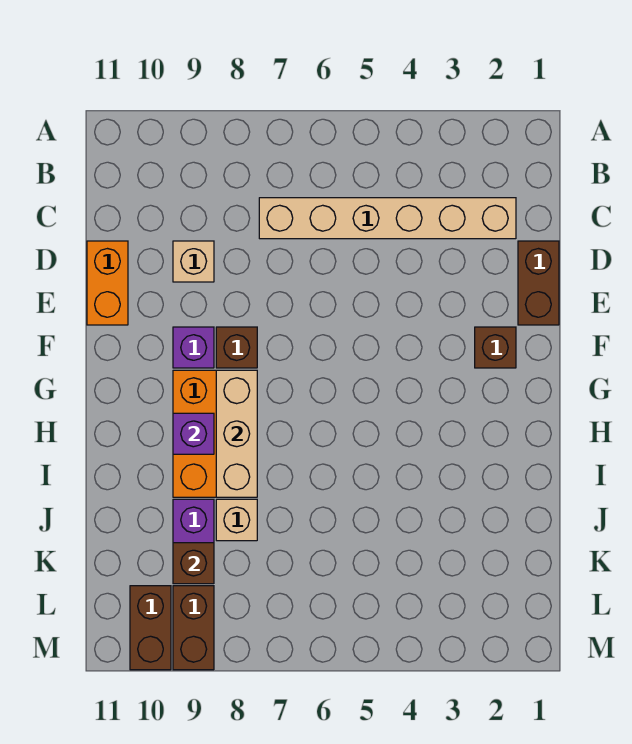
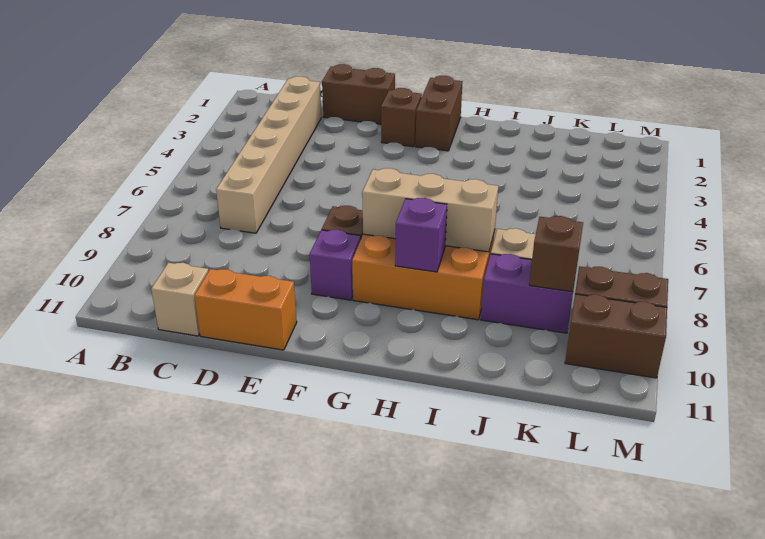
tan 1x1 brick [173,241,214,282] -> tan 1x1 brick moved to [151,263,208,336]
none -> brown 1x2 brick [416,76,463,151]

